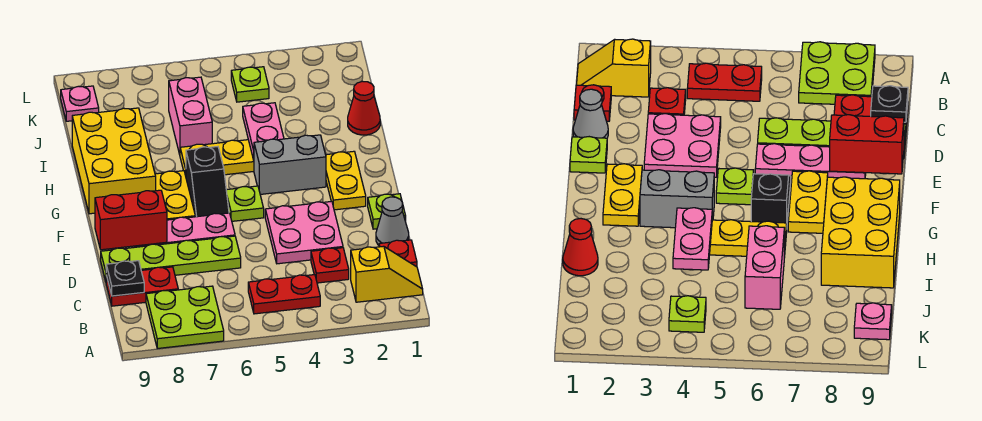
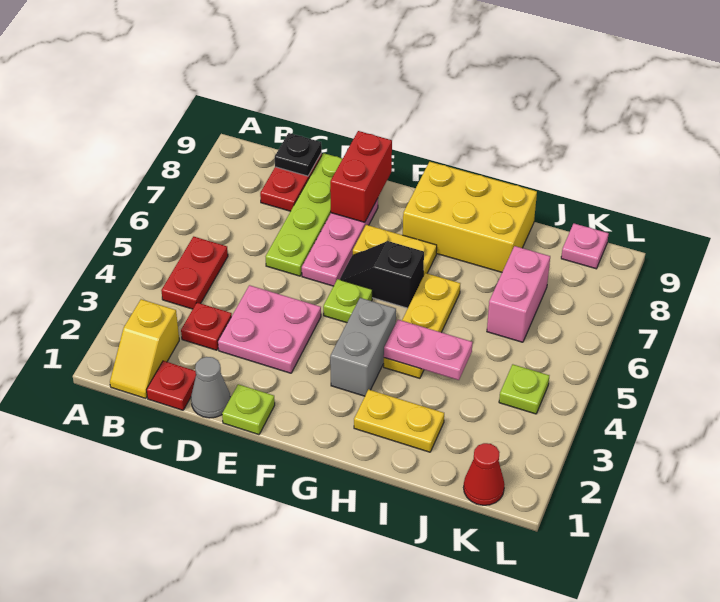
lime 2x2 plate [146,286,224,349] -> none
yellow 1x2 plate [326,151,366,210] -> yellow 1x2 plate moved to [354,389,444,452]
red 1x1 cone [348,81,380,135] -> red 1x1 cone moved to [464,443,505,505]
pink 1x2 brick [169,77,212,155] -> pink 1x2 brick turned to [487,246,550,342]

